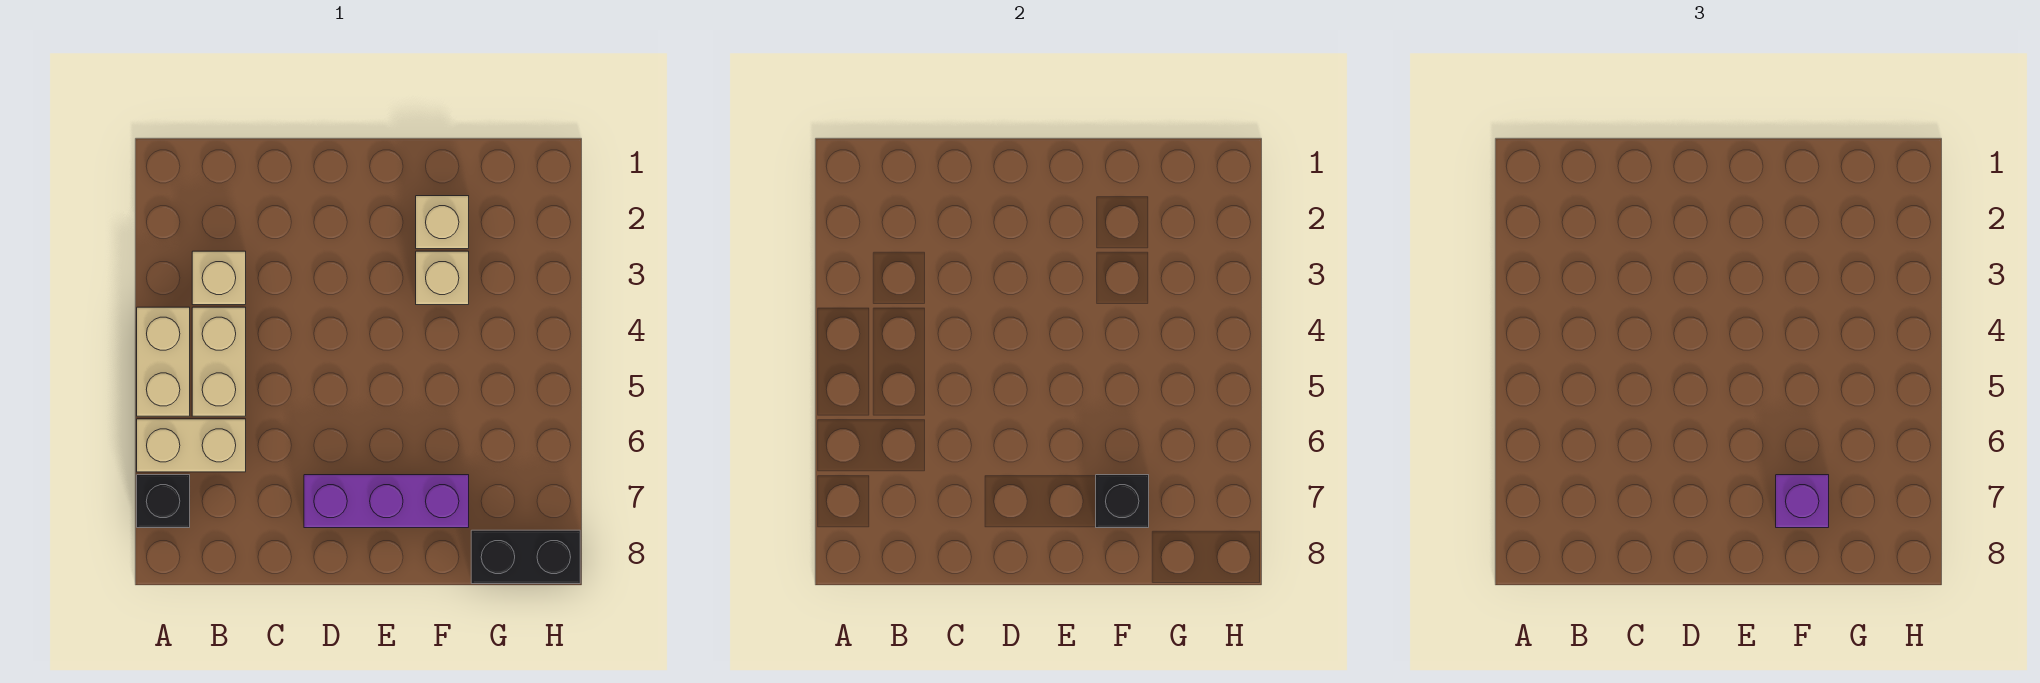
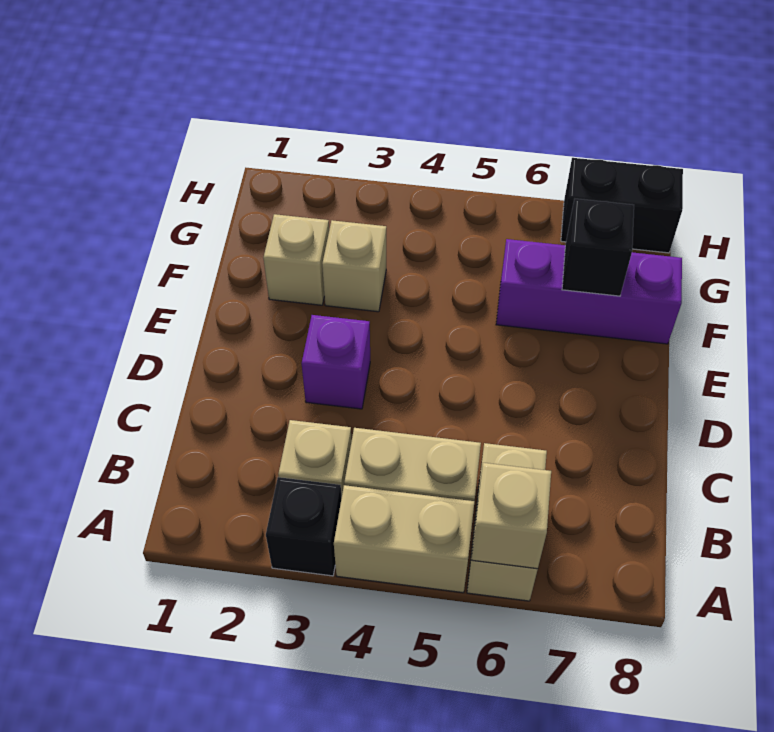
none -> tan 1x1 brick [472,463,551,569]
black 1x1 brick [137,475,190,528] -> black 1x1 brick moved to [266,477,342,576]
purple 1x3 brick [304,475,469,528] -> purple 1x3 brick turned to [496,239,682,344]
purple 1x1 brick [1776,475,1829,528] -> purple 1x1 brick moved to [302,315,370,409]
black 1x2 brick [471,530,580,584] -> black 1x2 brick turned to [561,158,683,253]

